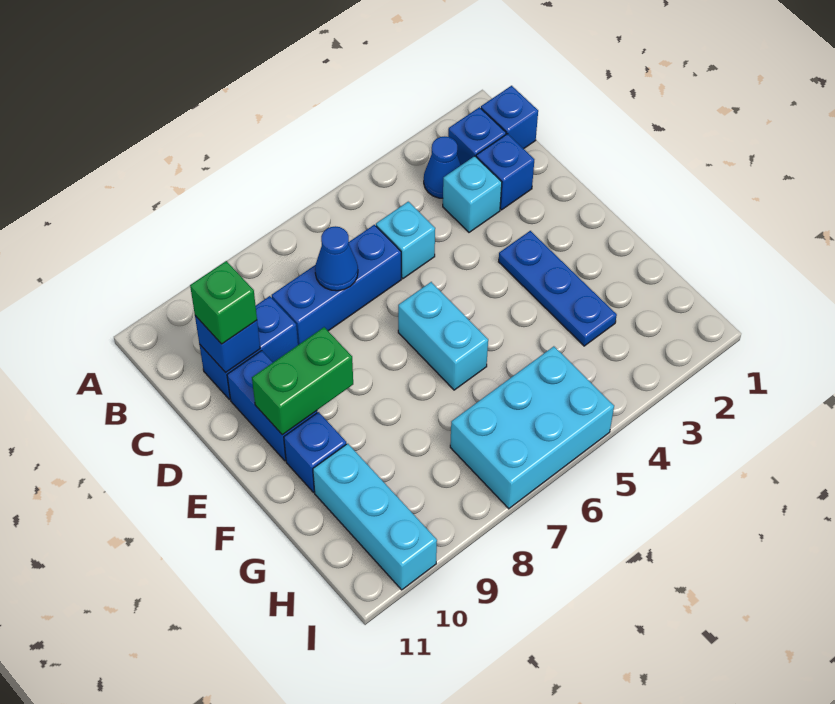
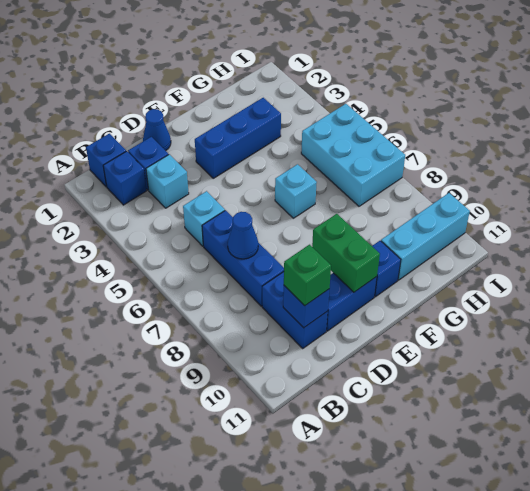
blue 1x1 cone [424,136,461,198] -> blue 1x1 cone moved to [143,109,171,151]
blue 1x3 plate [499,231,617,346] -> blue 1x3 brick [195,98,281,178]
cyan 1x2 brick [398,282,488,390] -> cyan 1x1 brick [275,164,317,218]

